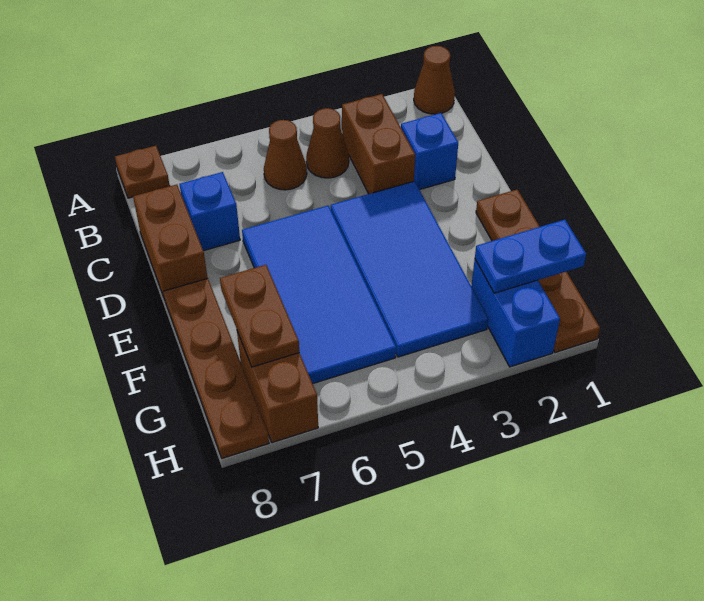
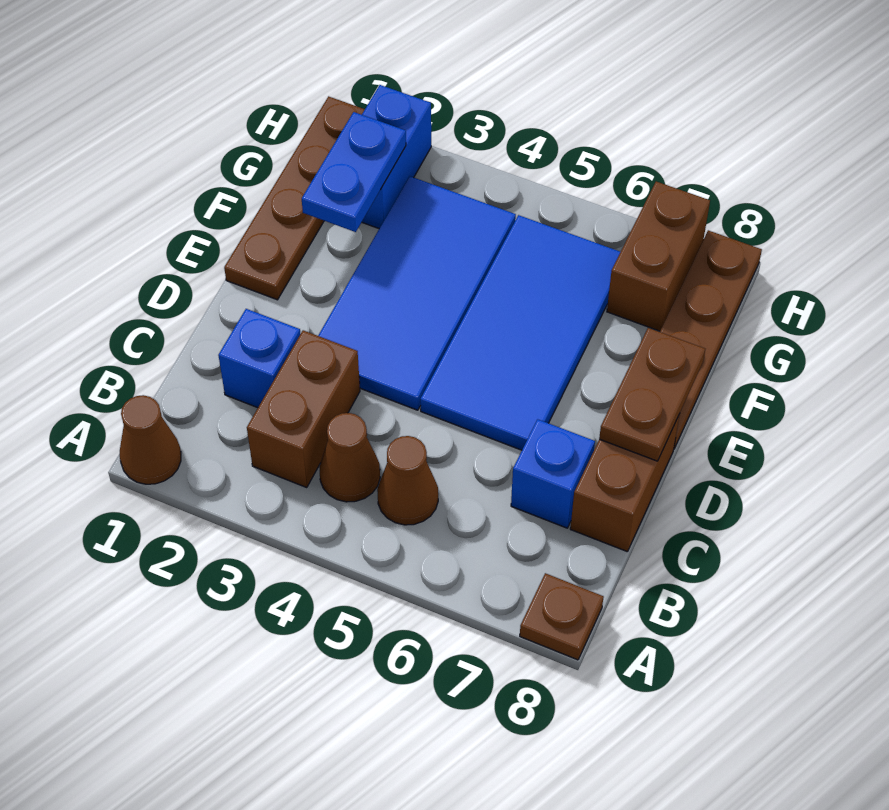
brown 1x2 plate [220,265,299,367] -> brown 1x2 plate moved to [599,328,705,461]
blue 1x2 plate [475,220,586,293] -> blue 1x2 plate turned to [302,112,406,232]

